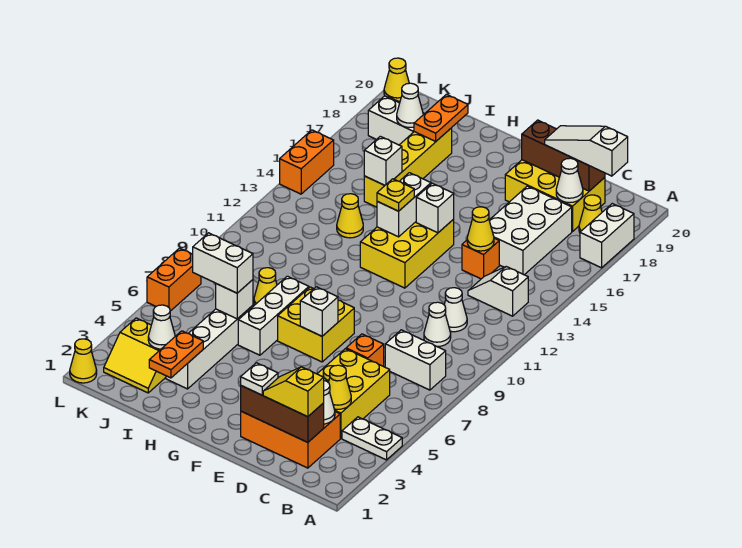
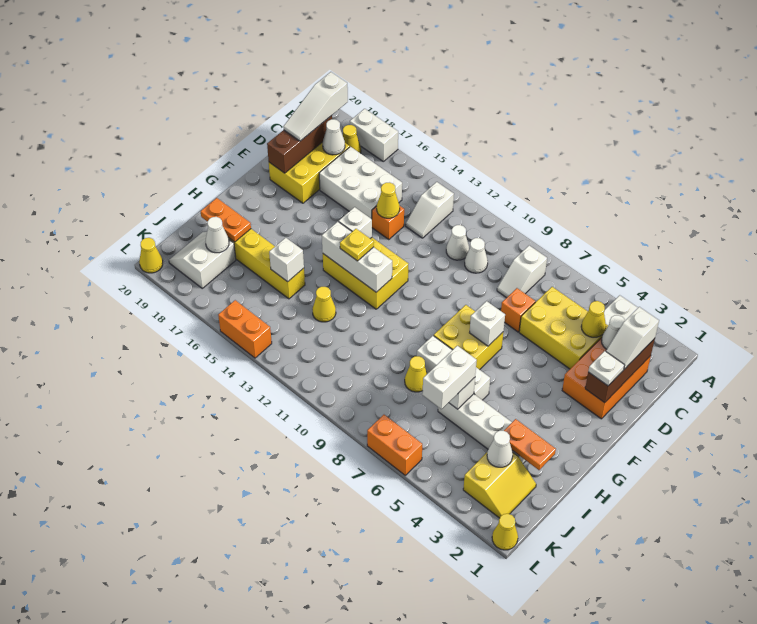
white 1x2 brick [385,330,446,390] -> white 1x2 slope [497,245,547,298]
yellow 1x2 slope [263,367,324,417] -> white 1x2 slope [606,307,659,369]
white 1x2 brick [377,173,431,237] -> white 1x3 brick [322,222,392,292]

